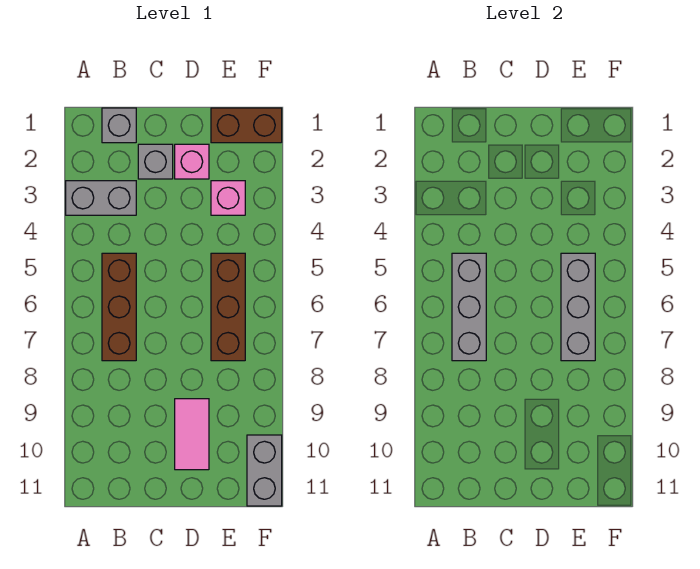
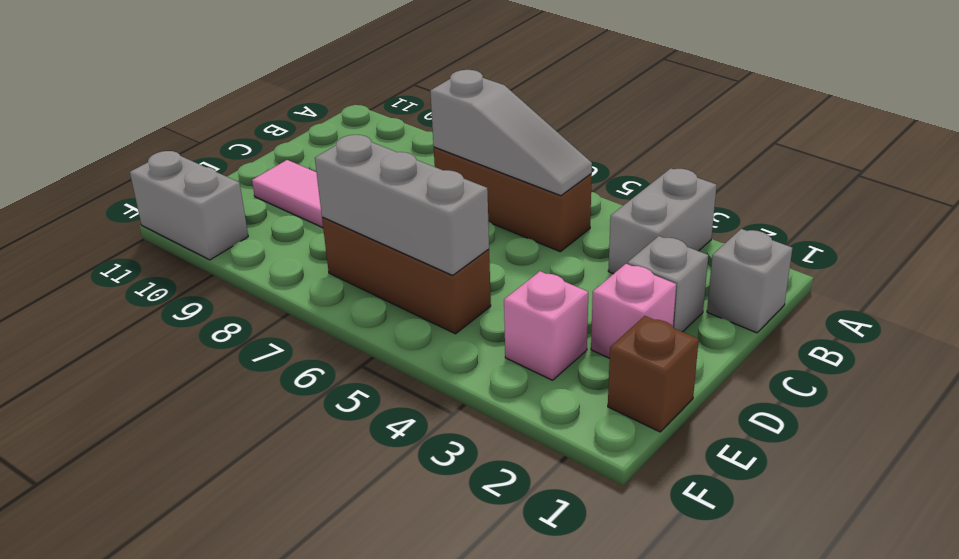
grey 1x3 brick [452,253,486,361] -> grey 1x3 slope [430,70,592,196]
brown 1x2 brick [211,108,282,143] -> brown 1x1 brick [608,316,699,432]

